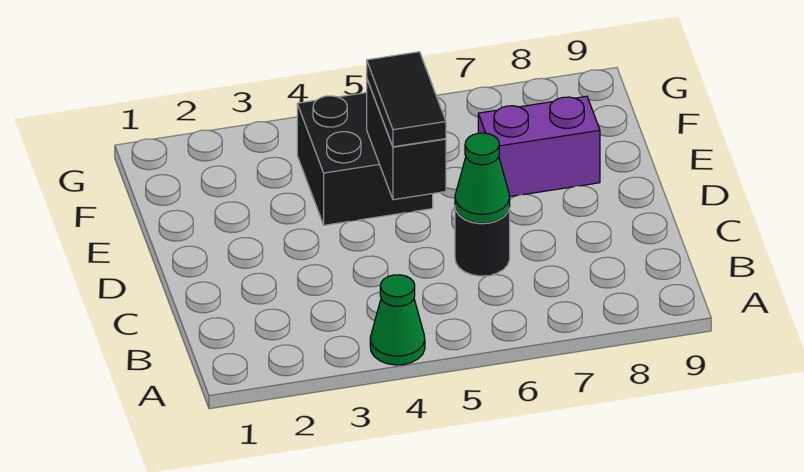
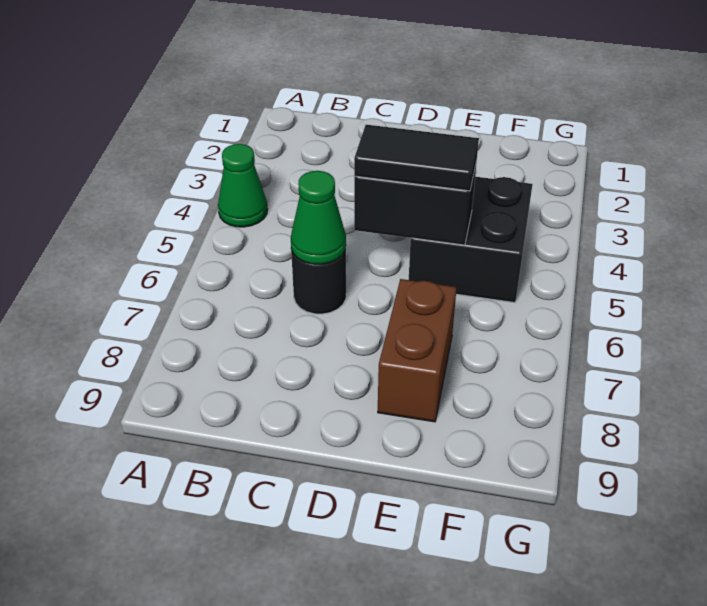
purple 1x2 brick [478,96,600,197] -> brown 1x2 brick [378,279,457,422]

